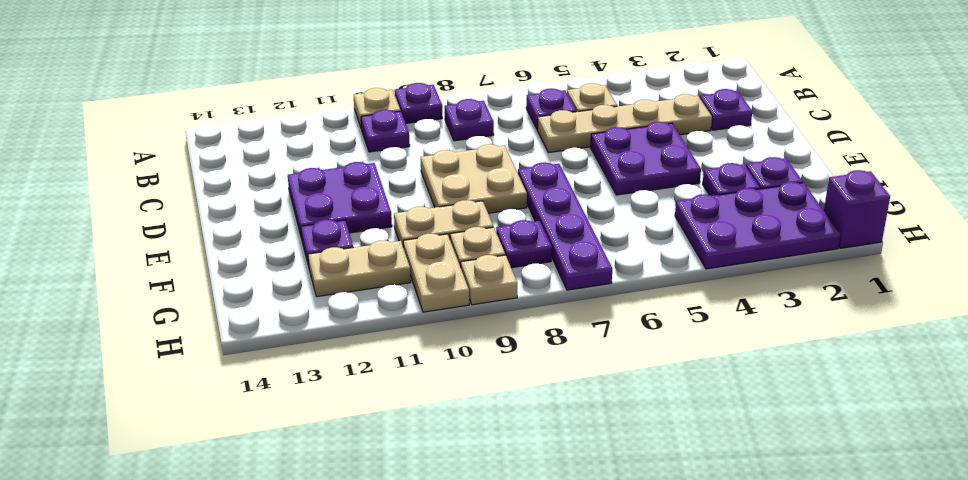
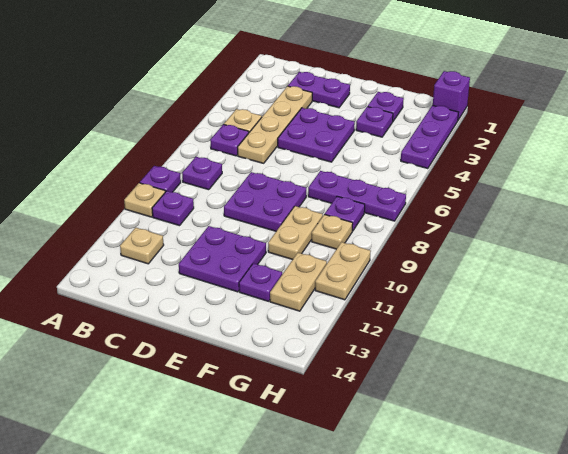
purple 1x1 plate [700,89,752,130] -> purple 1x2 plate [288,72,350,108]
tan 2x2 plate [421,144,527,213] -> purple 2x2 plate [224,172,306,231]
purple 1x4 plate [518,162,612,290] -> purple 1x3 plate [308,171,406,221]
purple 2x3 plate [675,182,840,269] -> purple 1x3 plate [401,105,458,169]
tan 1x2 plate [403,234,469,312] -> tan 1x2 plate turned to [315,242,371,300]
tan 1x1 plate [461,255,517,305] -> tan 1x1 plate moved to [120,227,164,264]

